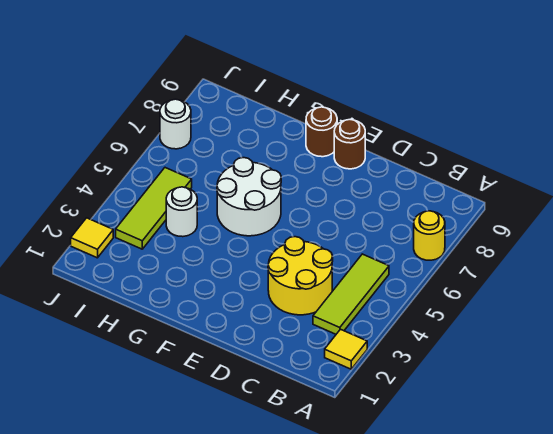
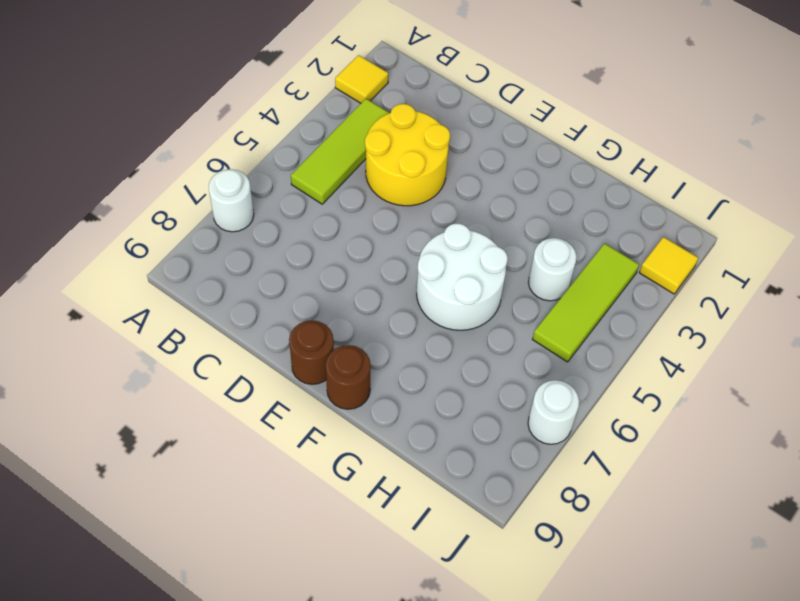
yellow 1x1 round brick [414,211,445,260] -> white 1x1 round brick [209,169,254,232]

